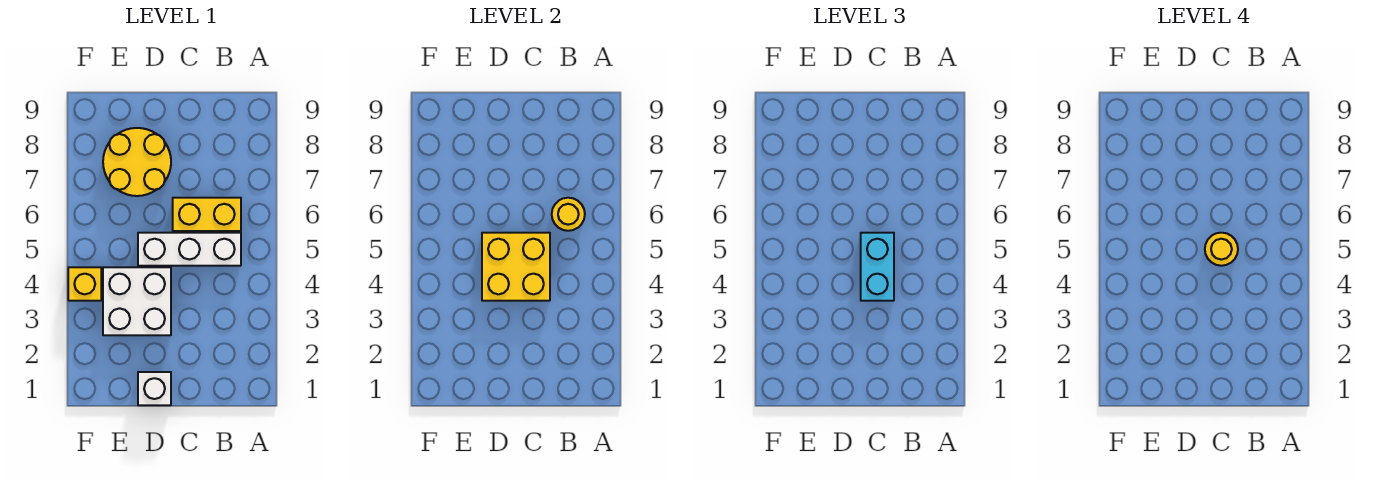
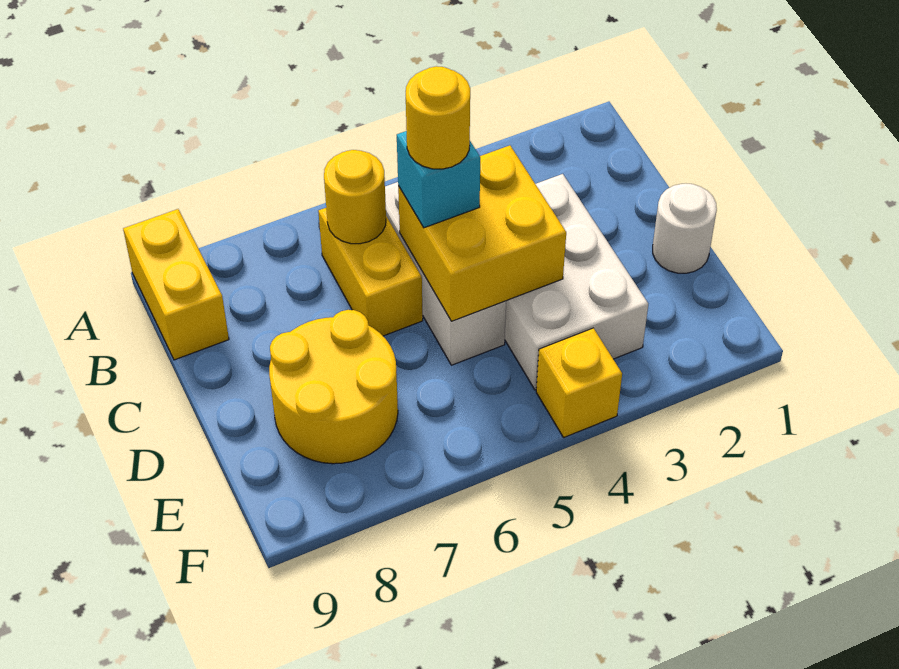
none -> yellow 1x2 brick [123,209,229,360]
cyan 1x2 brick [861,233,894,301] -> cyan 1x1 brick [397,131,480,228]
white 1x1 brick [138,372,171,405] -> white 1x1 round brick [653,184,717,273]
white 2x2 brick [103,267,171,335] -> white 2x3 brick [505,174,648,390]

